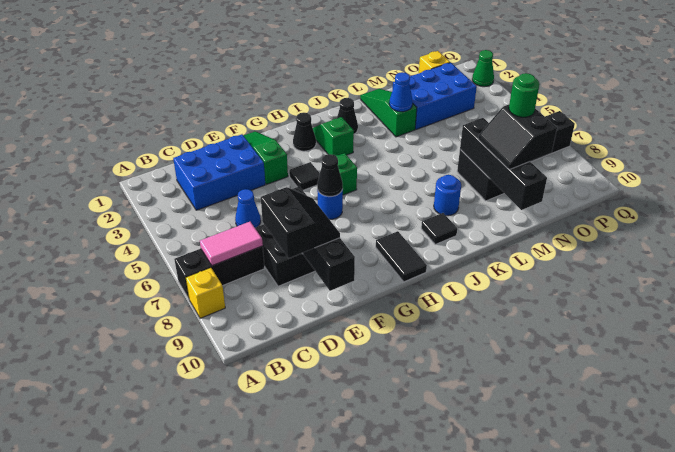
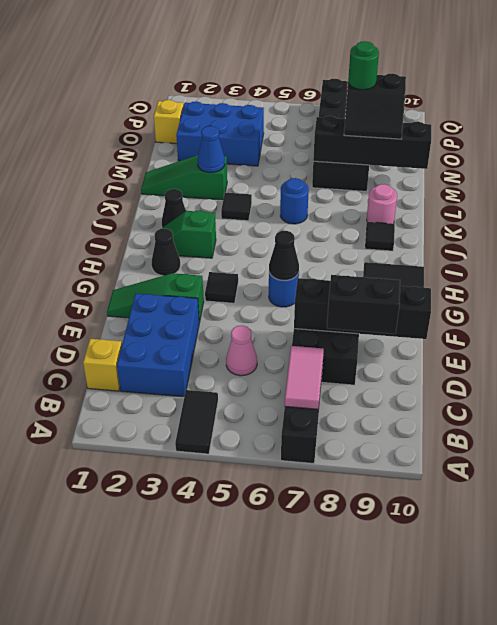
none -> black 1x2 tile [175,390,218,454]
yellow 1x1 brick [186,268,225,318] -> yellow 1x1 brick moved to [83,339,122,391]
blue 1x1 cone [235,189,261,228] -> pink 1x1 cone [226,325,257,376]
green 1x1 brick [336,153,357,195] -> none
none -> black 1x1 tile [221,193,252,221]
blue 1x1 round brick [434,175,461,216] -> blue 1x1 round brick moved to [280,178,309,224]
none -> pink 1x1 round brick [367,184,397,224]
blue 2x3 brick [393,63,477,129] -> blue 2x3 brick turned to [176,101,264,166]
green 1x1 cone [472,50,494,87] -> none

